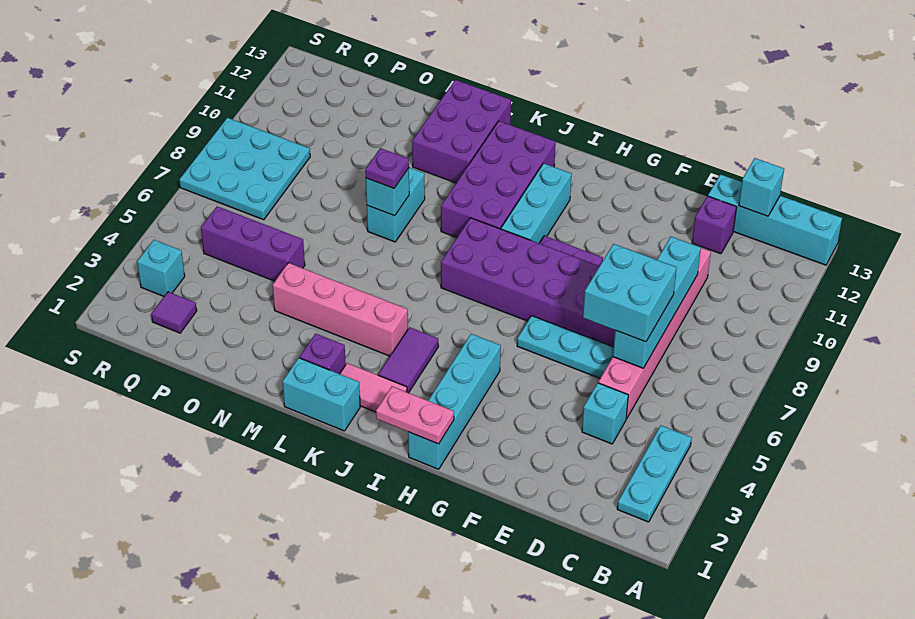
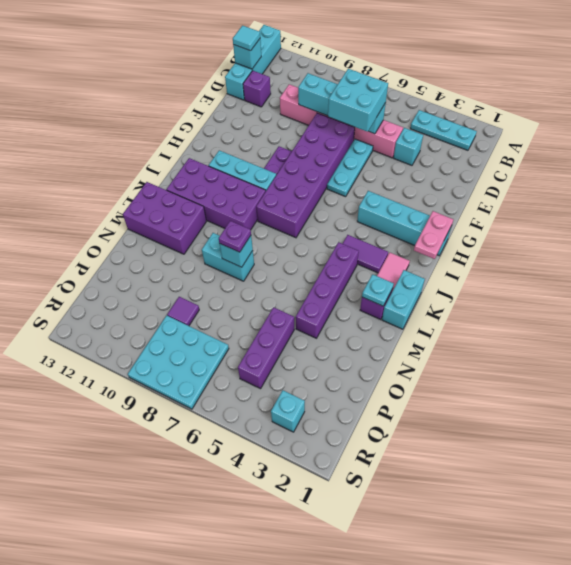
none -> cyan 1x1 tile [233,26,260,51]
pink 1x4 brick [273,263,408,356] -> purple 1x4 brick [296,242,359,338]
none -> cyan 1x1 plate [362,274,394,306]
purple 1x1 tile [151,292,197,333] -> purple 1x1 tile moved to [167,297,199,326]

